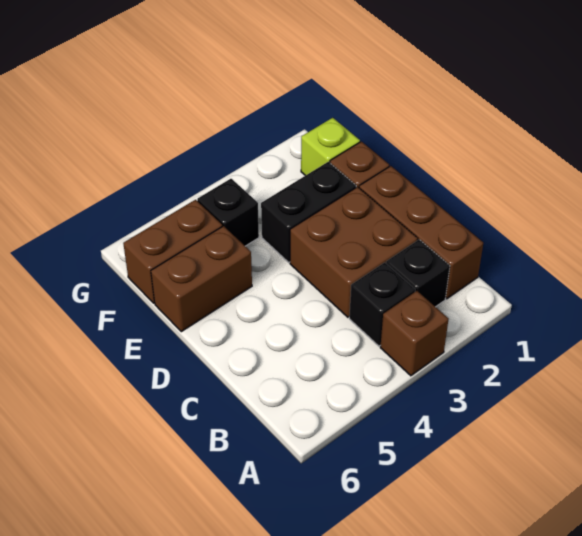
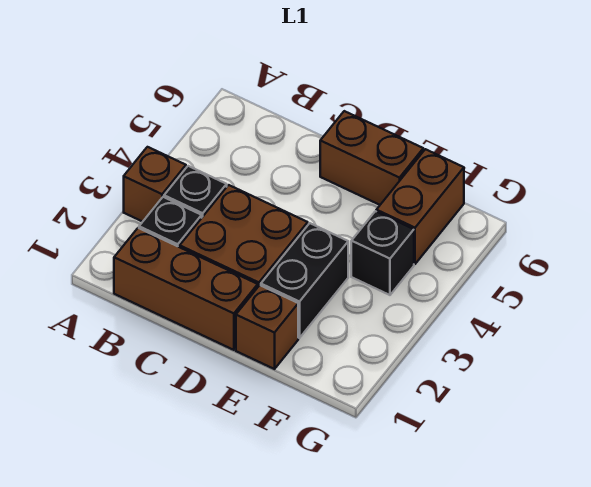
brown 1x2 brick [151,226,252,332] -> brown 1x2 brick turned to [320,111,423,205]
lime 1x1 brick [301,118,360,176] -> none

